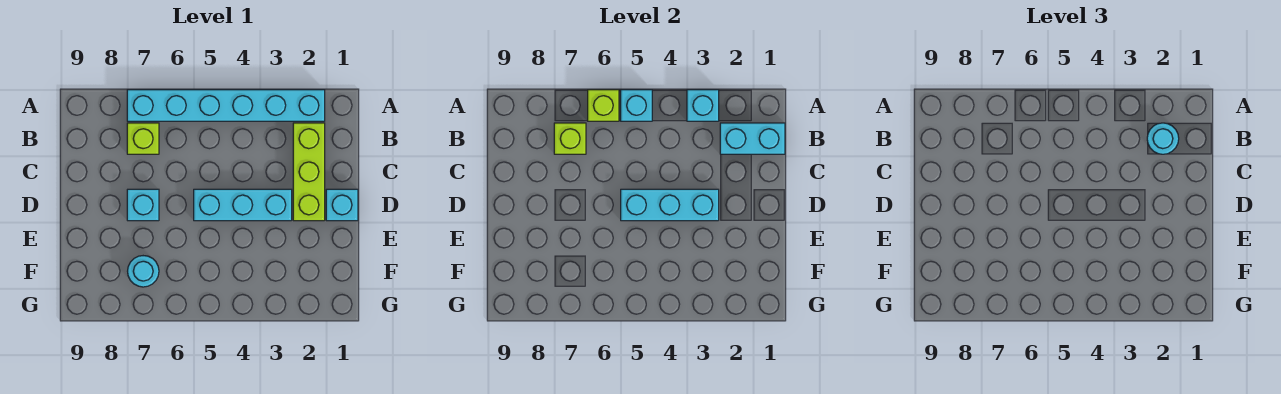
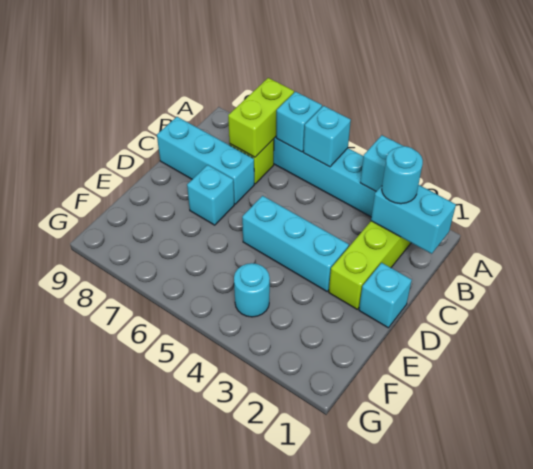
lime 1x1 brick [588,90,619,121] -> cyan 1x1 brick [276,92,322,152]
lime 1x1 brick [554,123,586,154] -> lime 1x2 brick [228,78,294,157]
cyan 1x3 brick [621,189,719,221] -> cyan 1x3 brick moved to [157,117,254,204]
cyan 1x1 round brick [128,256,159,287] -> cyan 1x1 round brick moved to [234,263,270,317]

